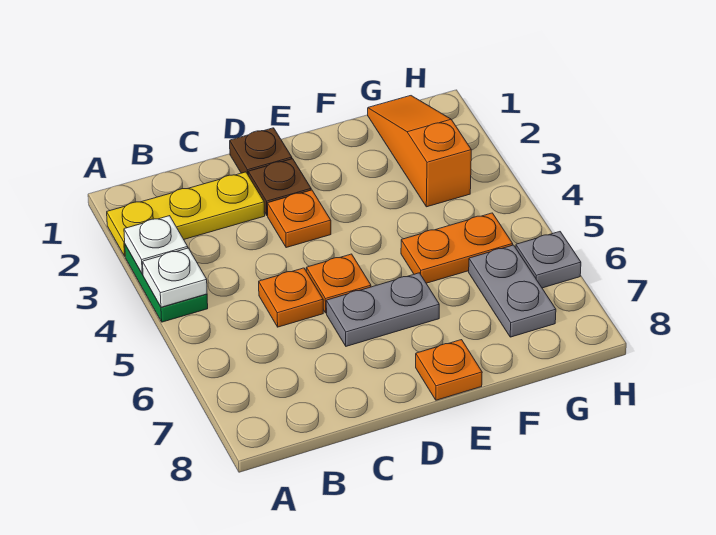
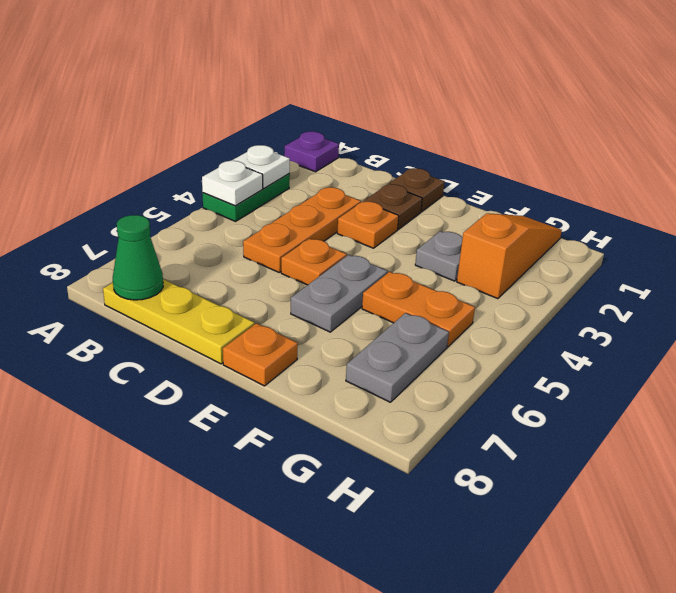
none -> purple 1x1 plate [284,132,339,172]
yellow 1x3 plate [107,172,265,256] -> yellow 1x3 plate moved to [103,279,254,364]
none -> green 1x1 cone [113,215,163,300]
orange 1x1 plate [259,268,323,327] -> orange 1x3 plate [243,187,361,272]
grey 1x2 plate [326,273,439,346] -> grey 1x2 plate turned to [291,255,388,332]
grey 1x1 plate [516,232,581,288] -> grey 1x1 plate moved to [415,231,463,281]

